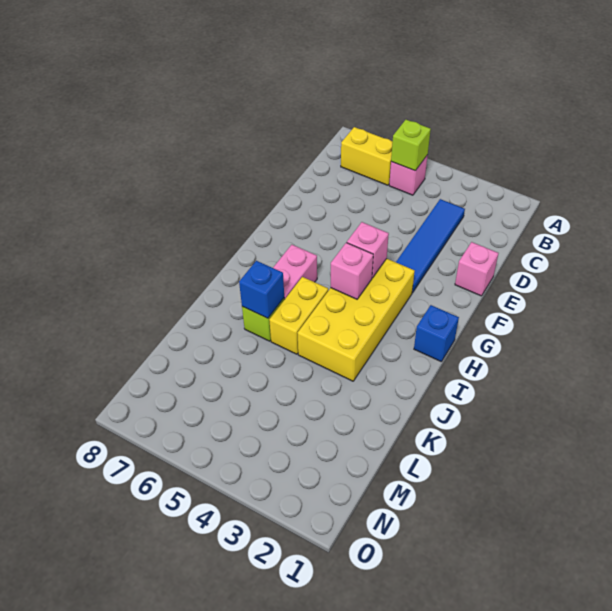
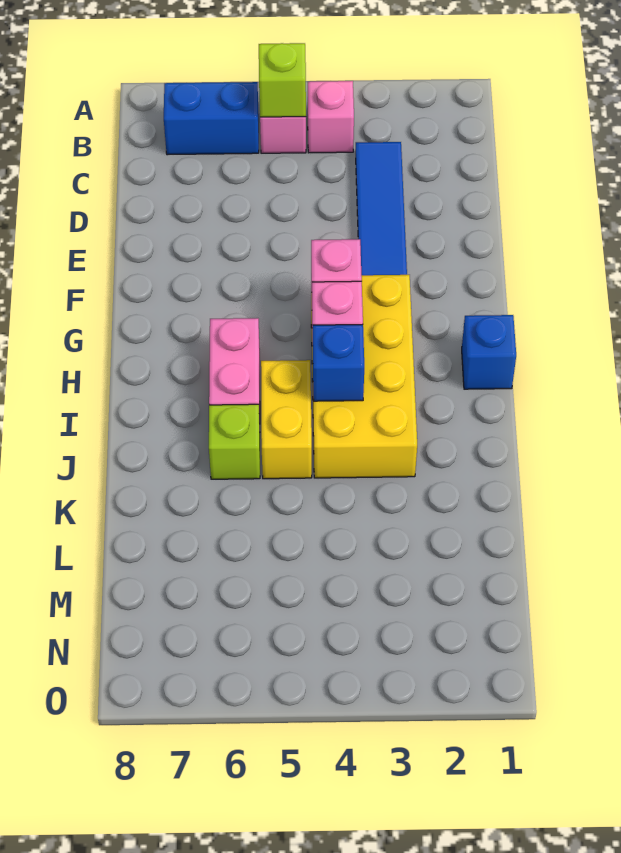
yellow 1x2 brick [341,127,393,185] -> blue 1x2 brick [164,82,259,155]
pink 1x1 brick [455,242,498,296] -> pink 1x1 brick moved to [308,81,354,153]
blue 1x1 brick [239,261,284,318] -> blue 1x1 brick moved to [313,324,364,401]

